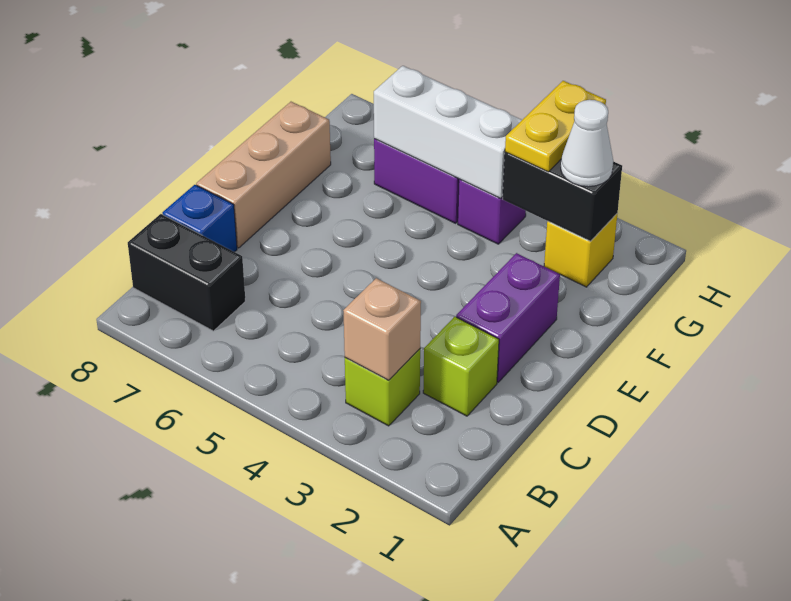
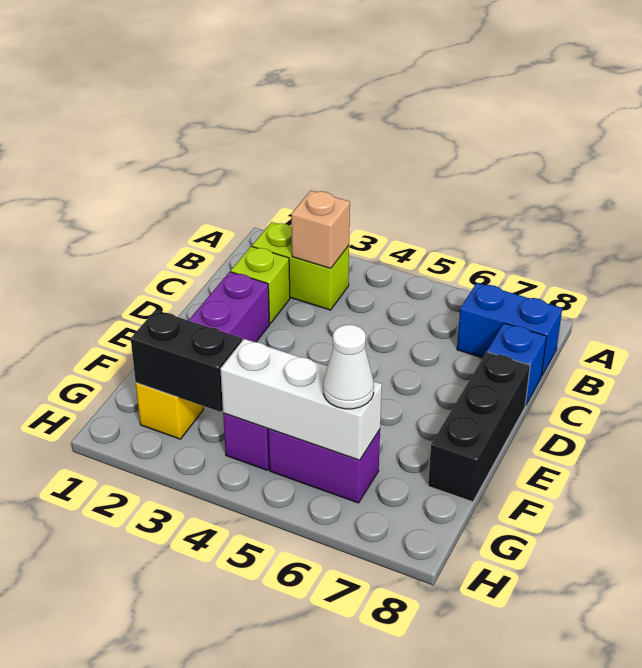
lime 1x1 brick [345,349,420,426] -> lime 1x2 brick [252,222,349,310]
black 1x2 brick [128,214,245,331] -> blue 1x2 brick [457,283,562,376]
tan 1x3 brick [196,102,331,248] -> black 1x3 brick [428,352,530,502]
white 1x1 cone [561,100,613,187] -> white 1x1 cone moved to [323,325,374,409]
yellow 1x2 plate [505,81,606,172] -> none

